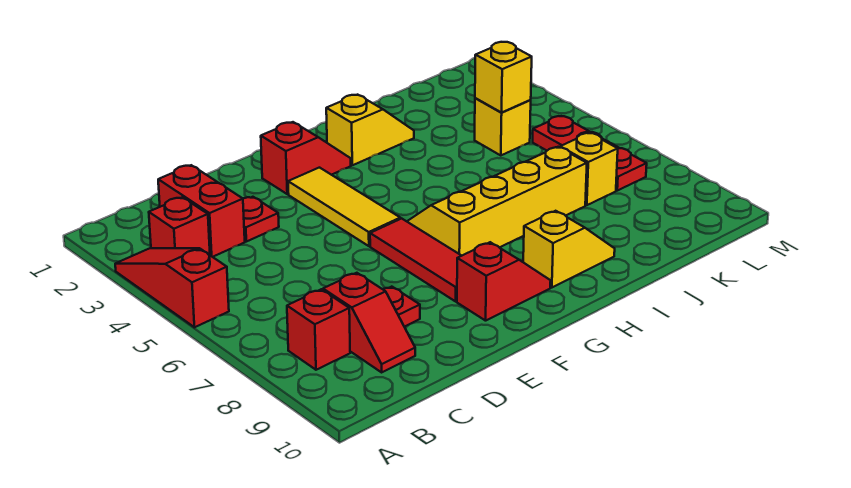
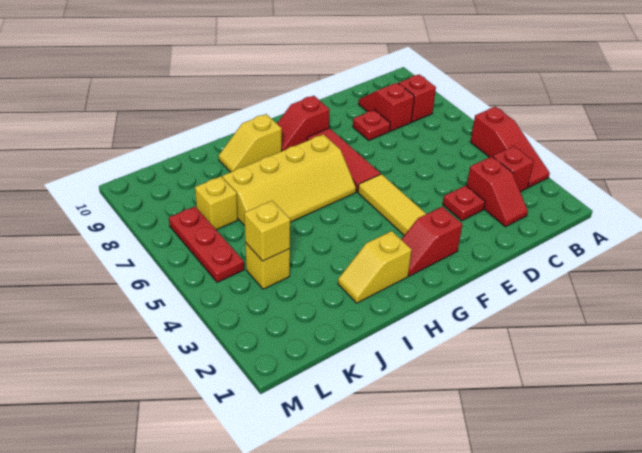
red 1x2 brick [158,165,245,257] -> red 1x2 slope [467,156,528,227]

